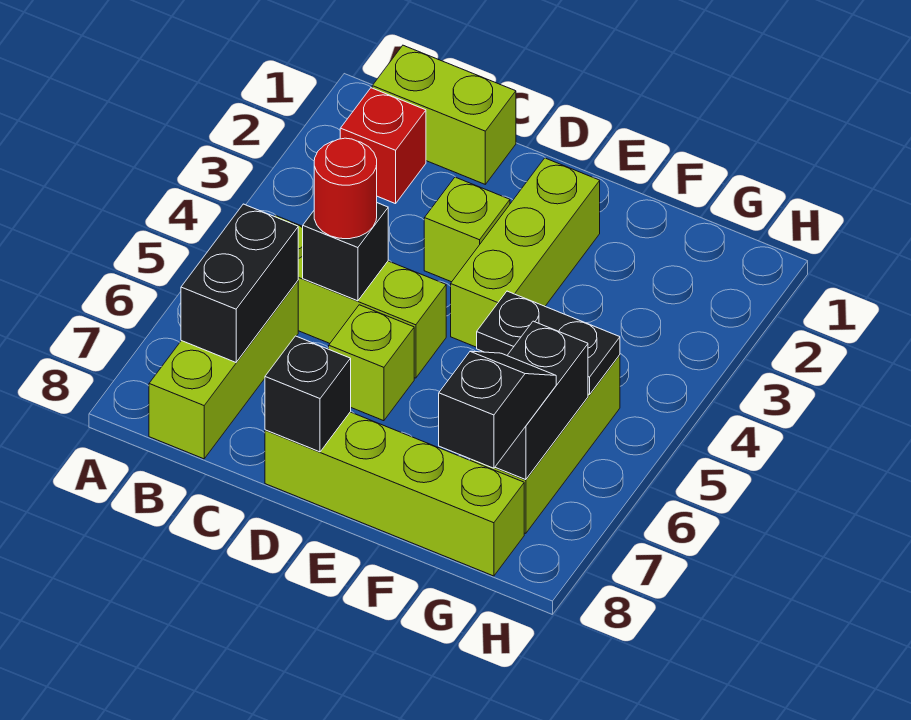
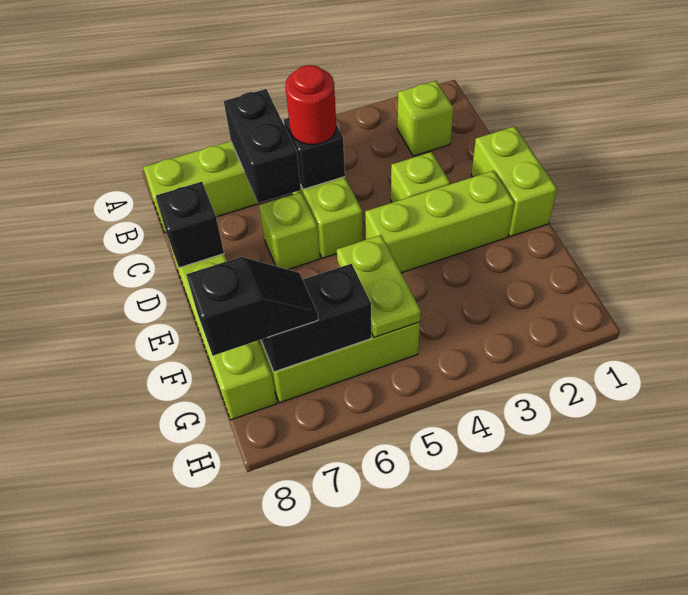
lime 1x2 brick [372,45,516,184] -> lime 1x2 brick moved to [471,126,557,237]
red 1x1 brick [340,88,426,204] -> lime 1x1 brick [397,81,453,156]
black 1x2 brick [181,204,298,362] -> black 1x2 brick turned to [224,89,301,203]
black 1x2 plate [477,291,620,394] -> lime 1x2 plate [337,235,421,338]

